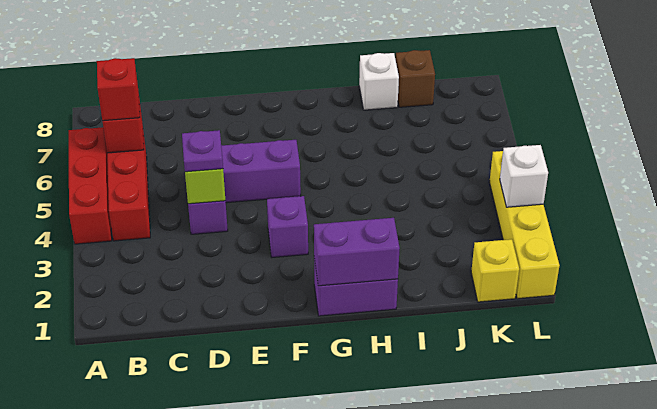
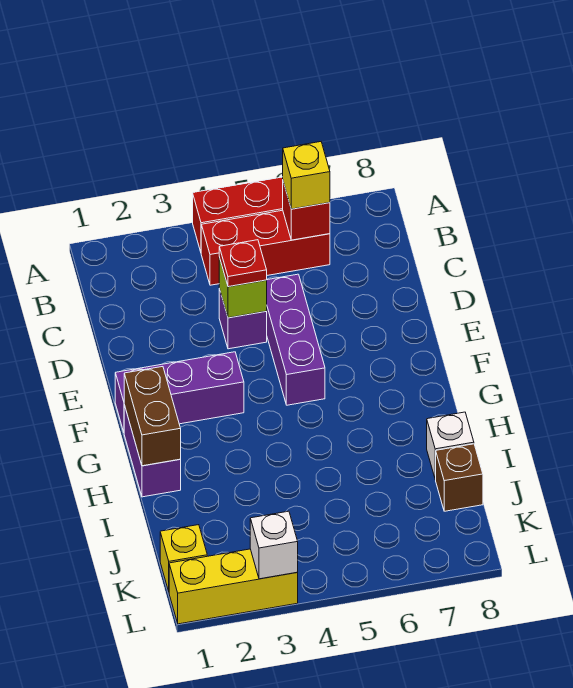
red 1x1 brick [97,58,140,121] -> yellow 1x1 brick [283,142,330,209]
purple 1x1 plate [182,130,223,172] -> red 1x1 plate [219,240,267,287]
purple 1x1 brick [267,196,308,257] -> purple 1x3 brick [115,352,244,432]
purple 1x2 brick [314,218,400,286] -> brown 1x2 brick [124,367,181,466]
yellow 1x4 brick [489,151,560,299] -> yellow 1x3 brick [169,549,298,624]

